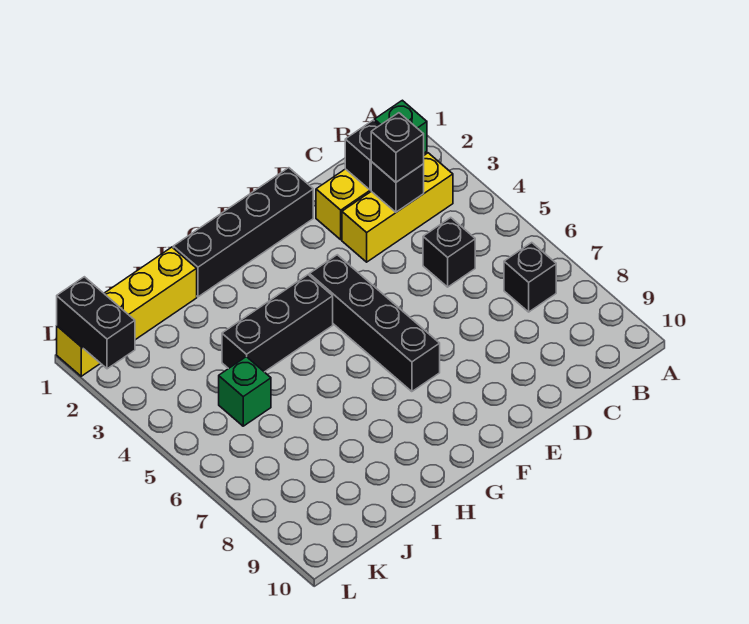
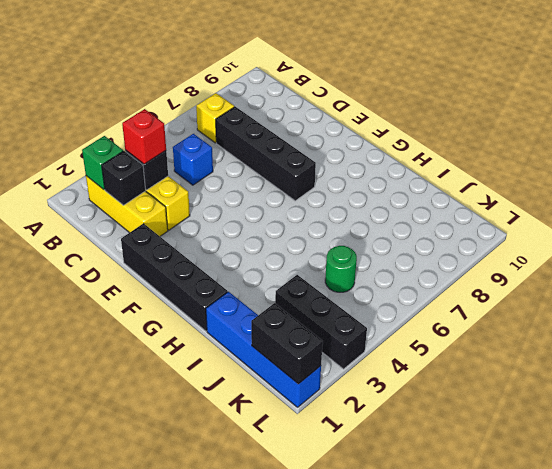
black 1x1 brick [504,243,556,312] -> yellow 1x1 brick [196,93,234,143]
black 1x1 brick [371,113,424,182] -> red 1x1 brick [122,109,166,164]
black 1x1 brick [423,218,475,287] -> blue 1x1 brick [173,134,213,185]
black 1x4 brick [309,255,440,392] -> black 1x4 brick turned to [216,107,316,201]
black 1x3 brick [222,275,333,372] -> black 1x3 brick moved to [275,275,367,369]
yellow 1x4 brick [57,247,197,376] -> blue 1x4 brick [206,292,321,407]
green 1x1 brick [219,357,271,426] -> green 1x1 round brick [325,246,357,292]
black 1x2 brick [57,277,135,369] -> black 1x2 brick turned to [251,303,323,384]

